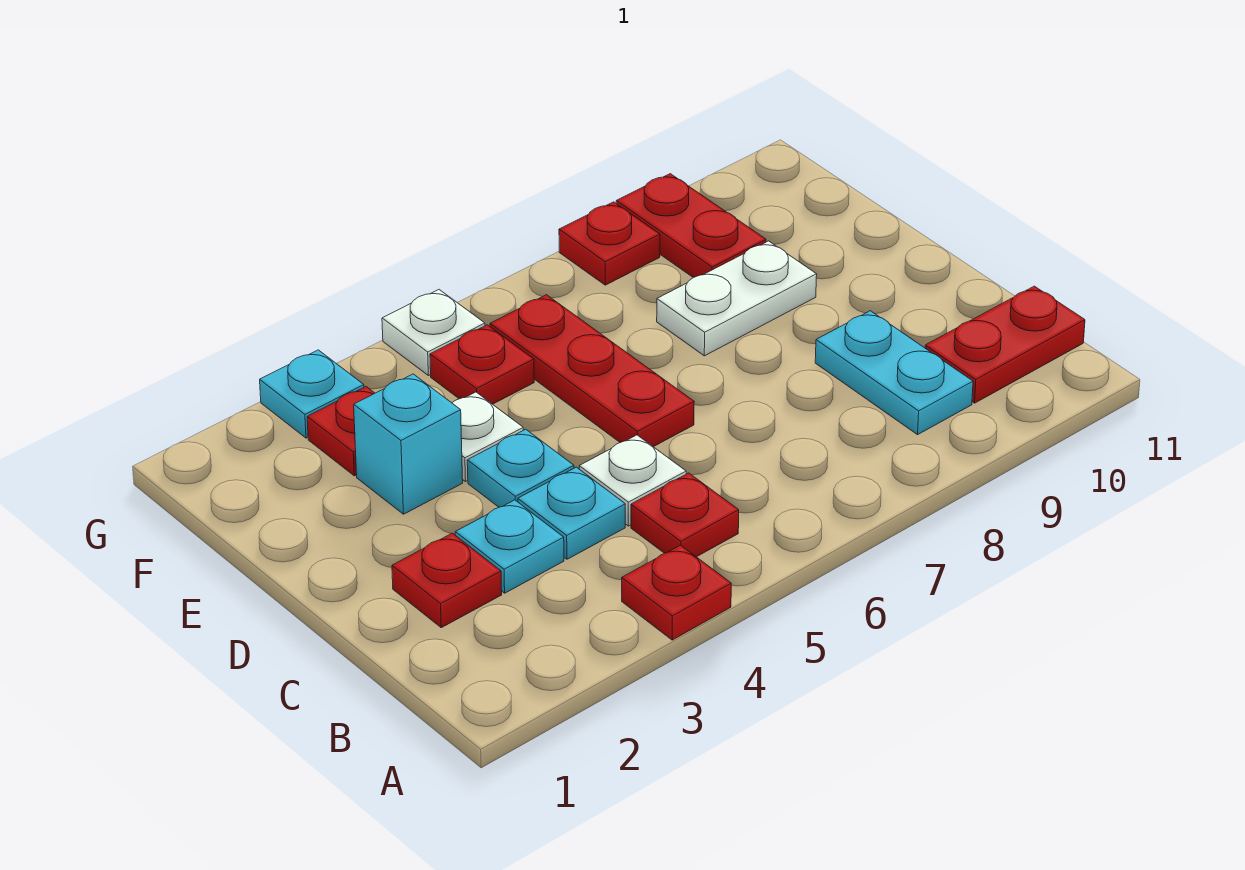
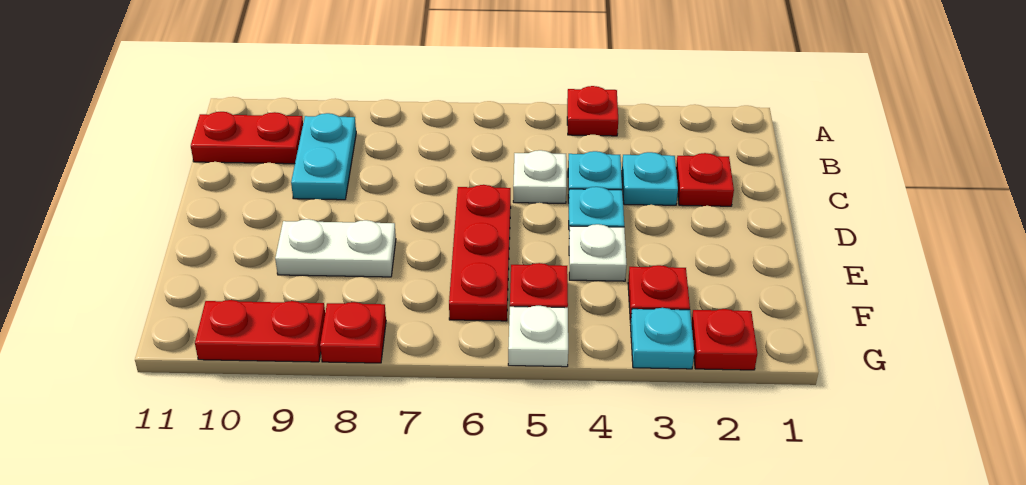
red 1x1 plate [631,473,739,557] -> red 1x1 plate moved to [691,309,757,370]
cyan 1x1 brick [354,374,463,514] -> none
red 1x2 plate [616,174,766,278] -> red 1x2 plate turned to [195,300,325,362]

